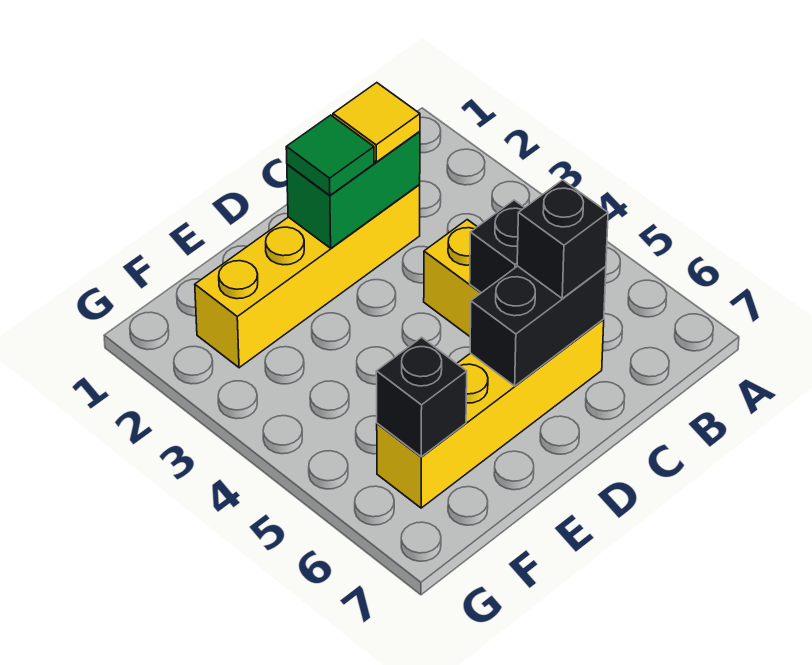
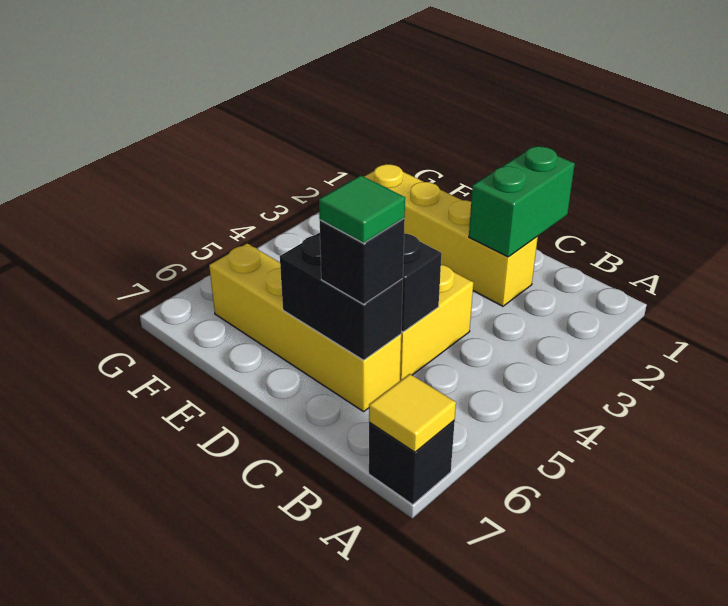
green 1x2 brick [287,131,420,248] -> green 1x2 brick turned to [469,146,575,257]
yellow 1x1 tile [333,83,420,162] -> yellow 1x1 tile moved to [369,374,456,452]
green 1x1 tile [286,115,374,195] -> green 1x1 tile moved to [319,175,405,243]
black 1x1 brick [376,337,467,457] -> black 1x1 brick moved to [369,420,455,504]

